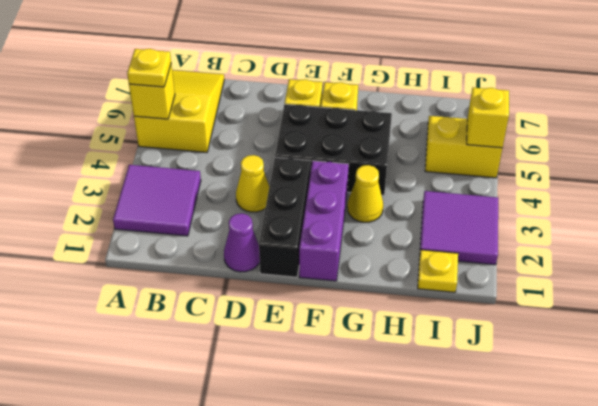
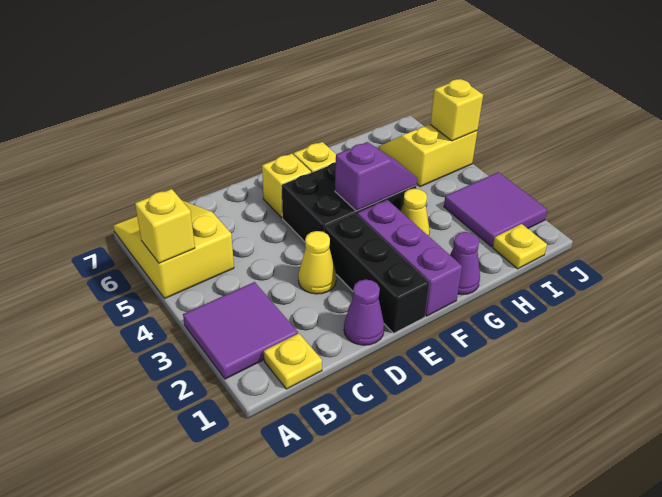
yellow 1x1 plate [127,49,171,87] -> yellow 1x1 plate moved to [264,333,322,389]
none -> purple 1x2 slope [335,142,417,211]
none -> purple 1x1 cone [450,232,480,295]

